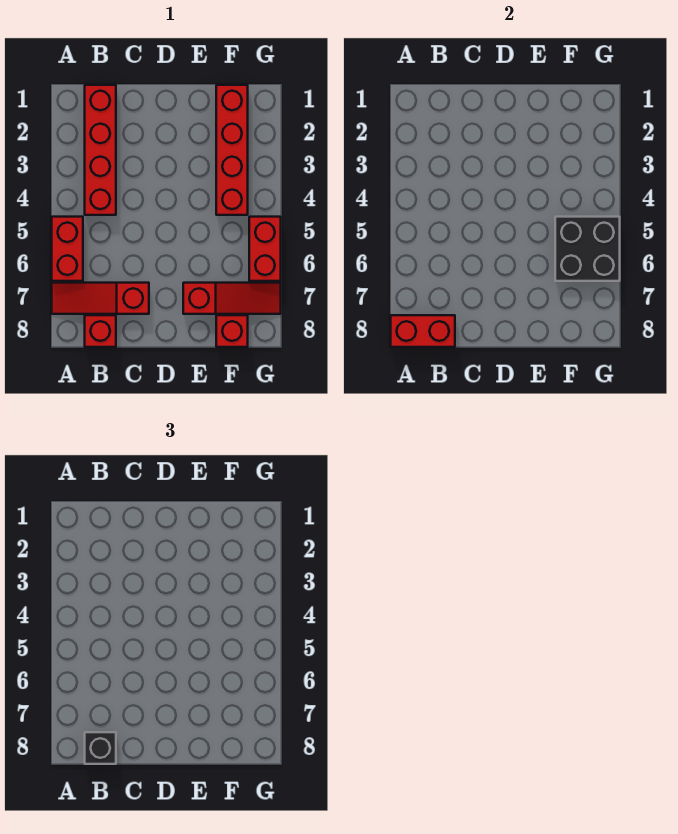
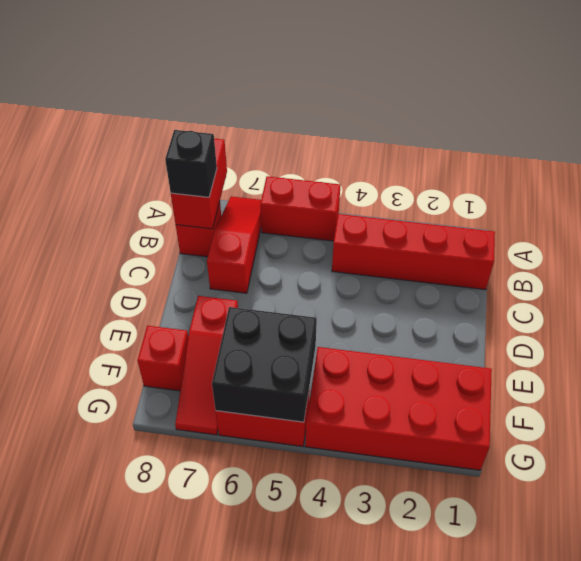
red 1x4 brick [216,85,248,215] -> red 2x4 brick [305,347,492,470]

